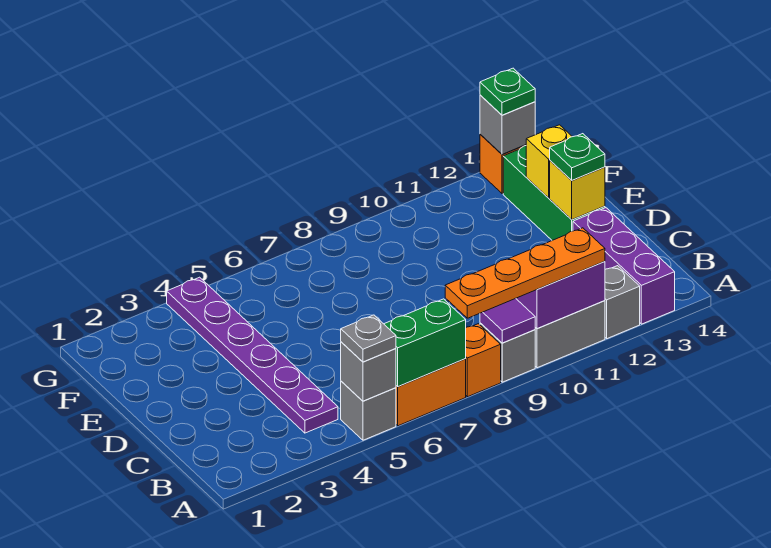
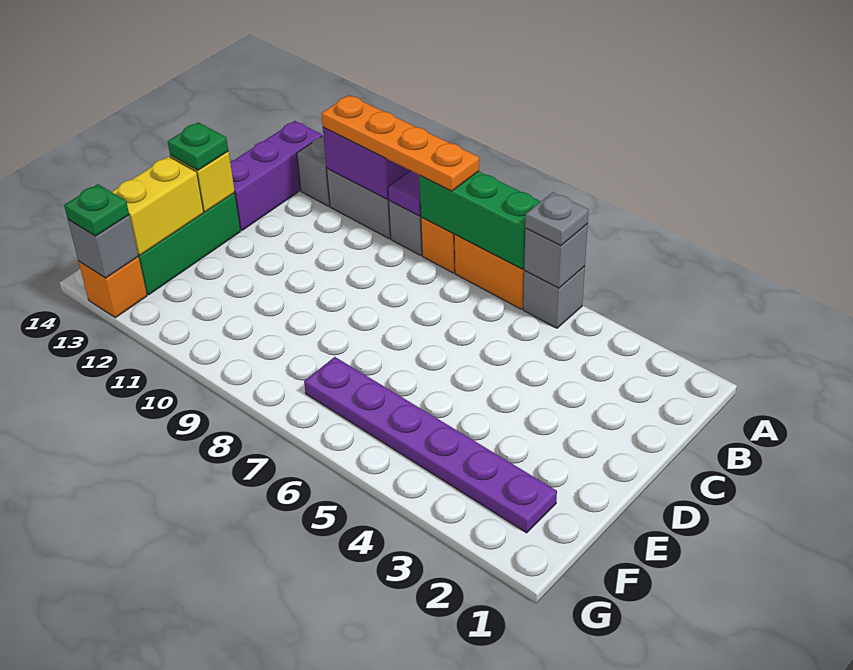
green 1x2 brick [384,299,466,387] -> green 1x3 brick [419,171,541,269]
purple 1x6 plate [167,277,338,433] -> purple 1x6 plate turned to [304,357,557,533]
yellow 1x1 brick [526,125,572,198] -> yellow 1x2 brick [112,157,204,255]

